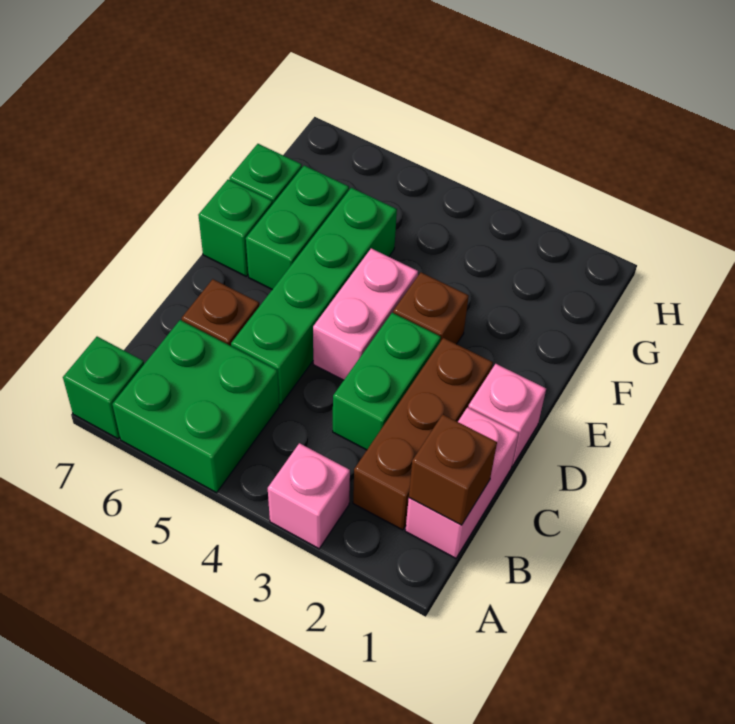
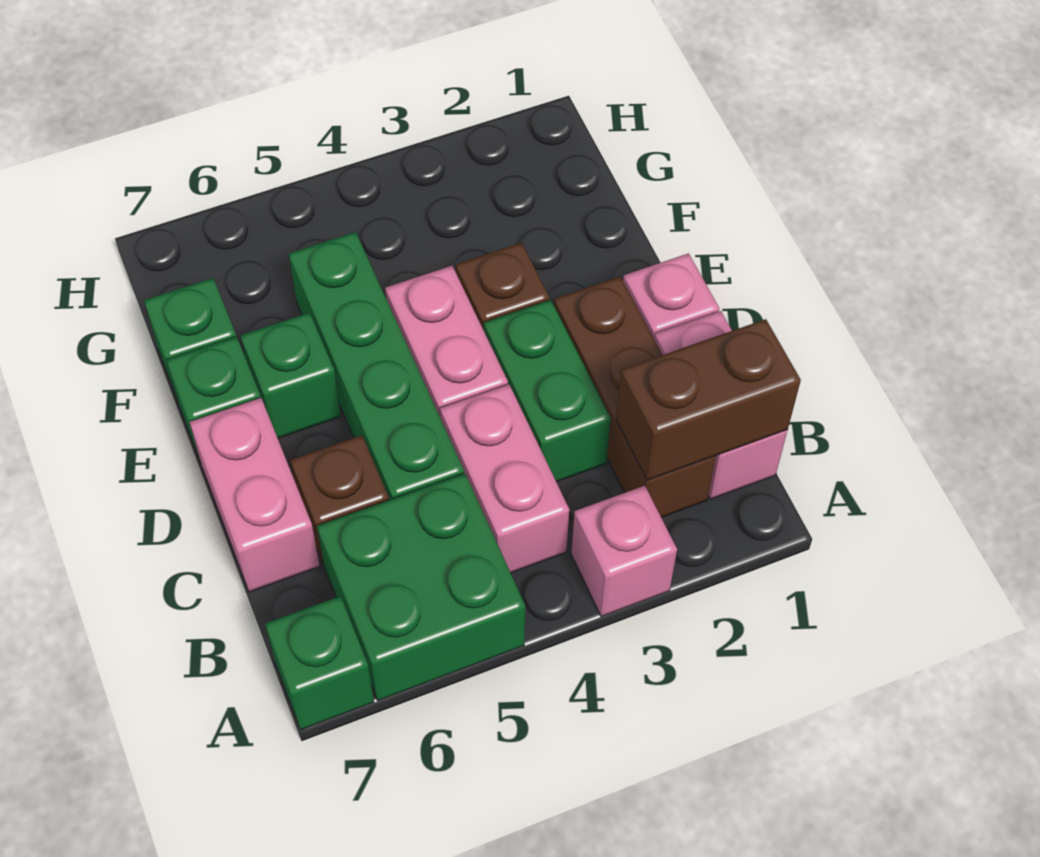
brown 1x1 brick [409,415,497,525] -> brown 1x2 brick [616,319,801,480]
none -> pink 1x2 brick [440,384,569,573]
none -> pink 1x2 brick [190,398,320,592]
green 1x2 brick [246,166,349,289] -> green 1x1 brick [241,313,341,438]

